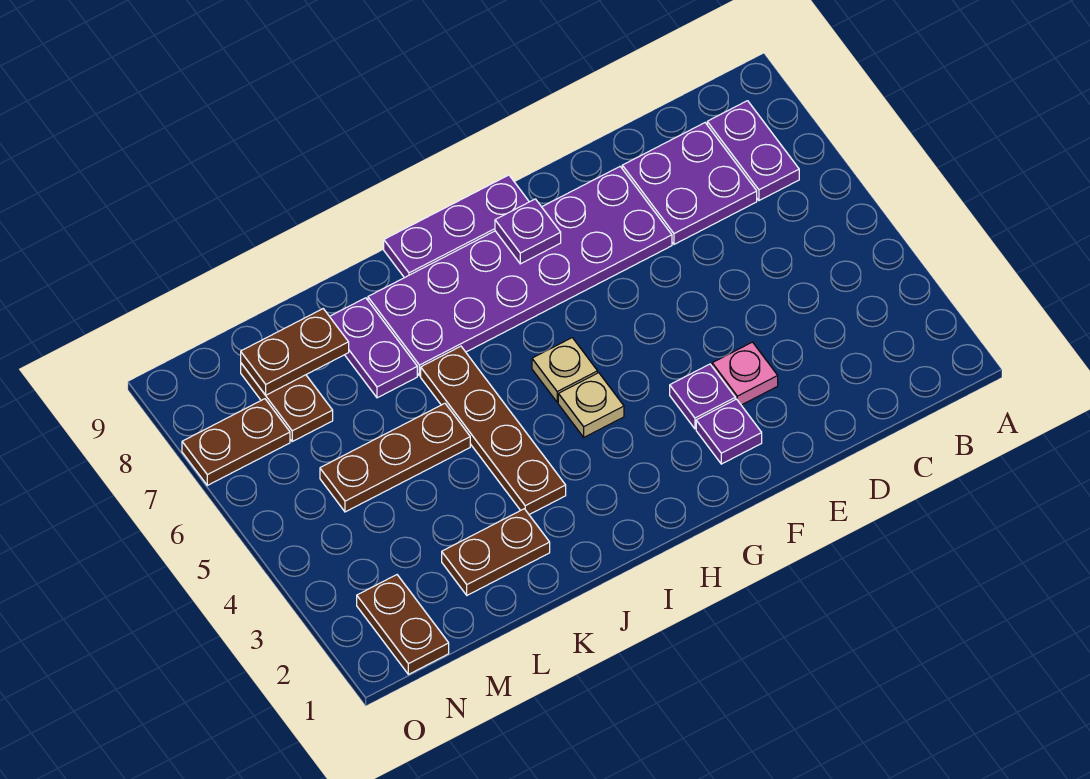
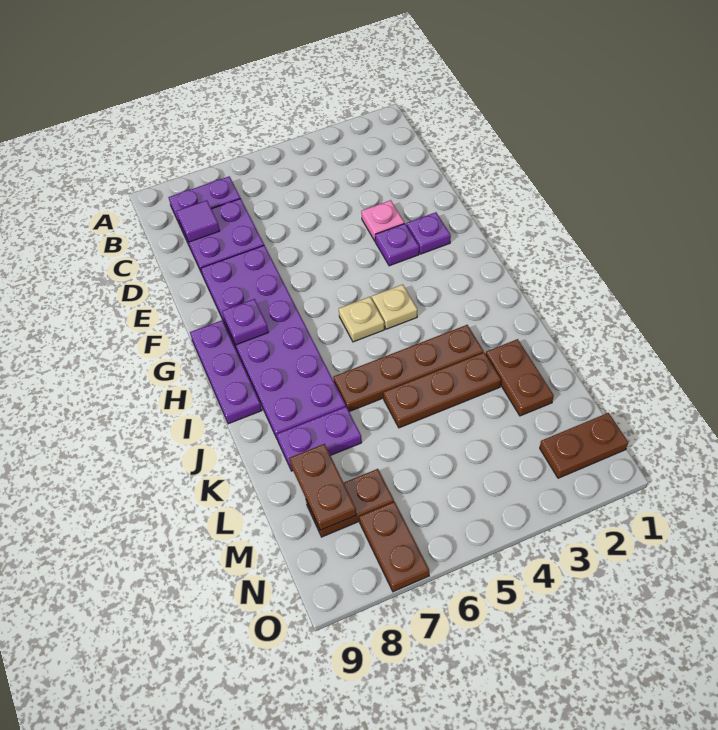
none -> purple 1x1 tile [176,200,220,242]
brown 1x3 plate [320,403,470,512] -> brown 1x3 plate turned to [383,352,501,428]

